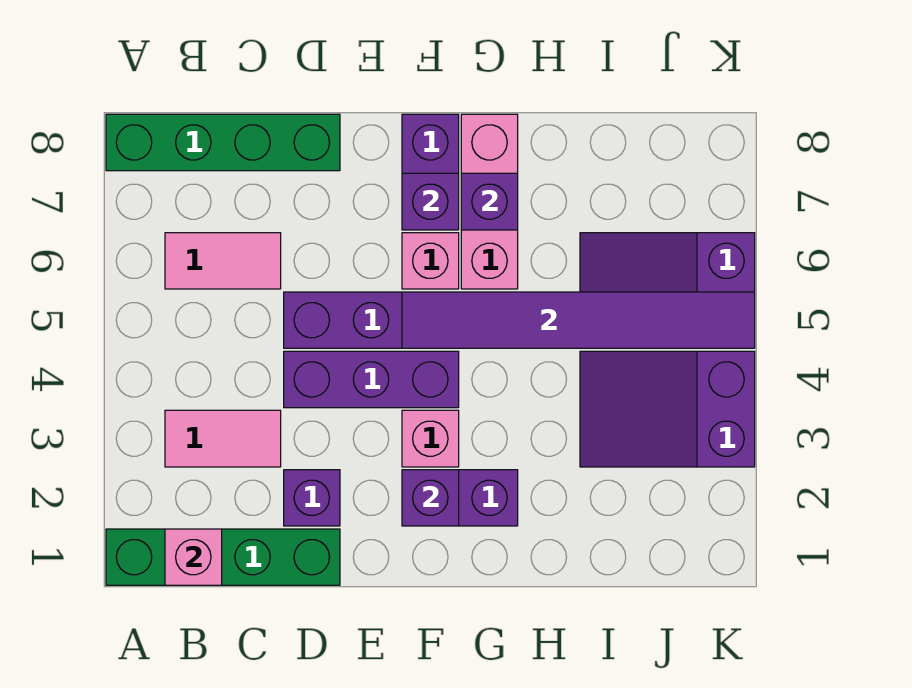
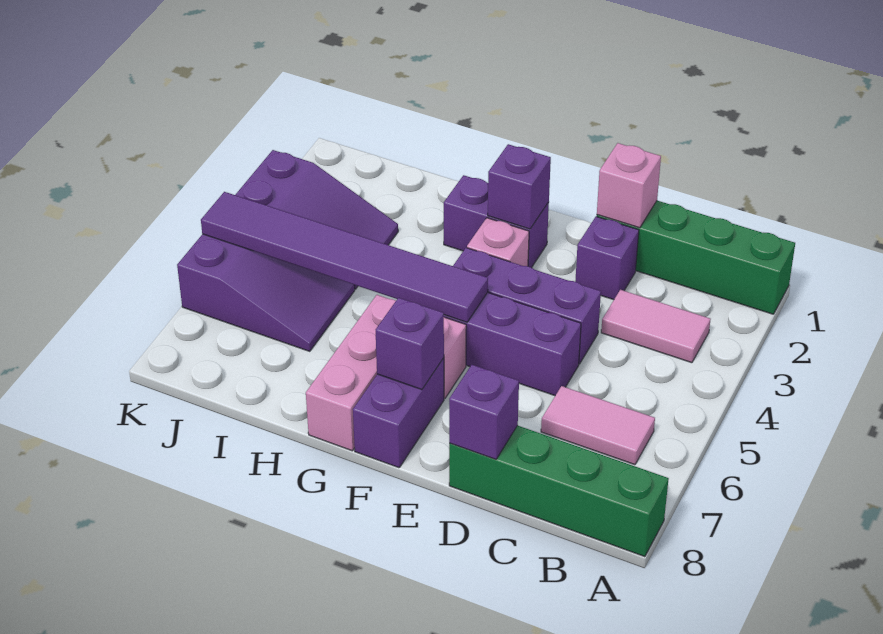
pink 1x1 brick [165,529,222,585] -> pink 1x1 brick moved to [597,143,661,228]
purple 1x1 brick [461,173,518,230] -> purple 1x1 brick moved to [449,365,519,459]

